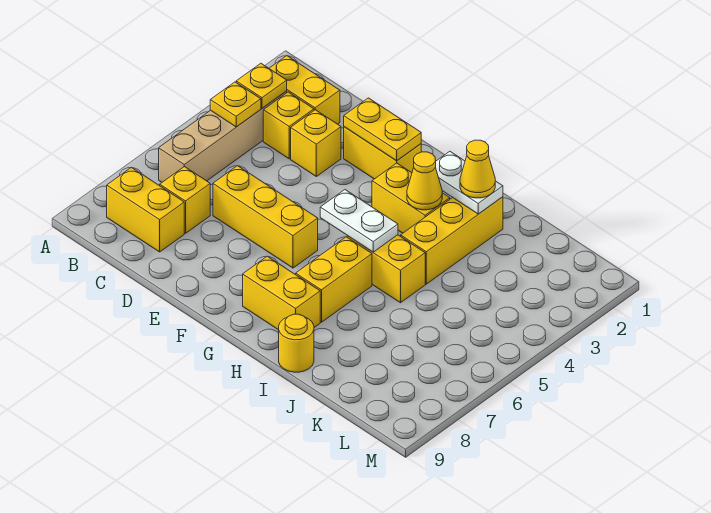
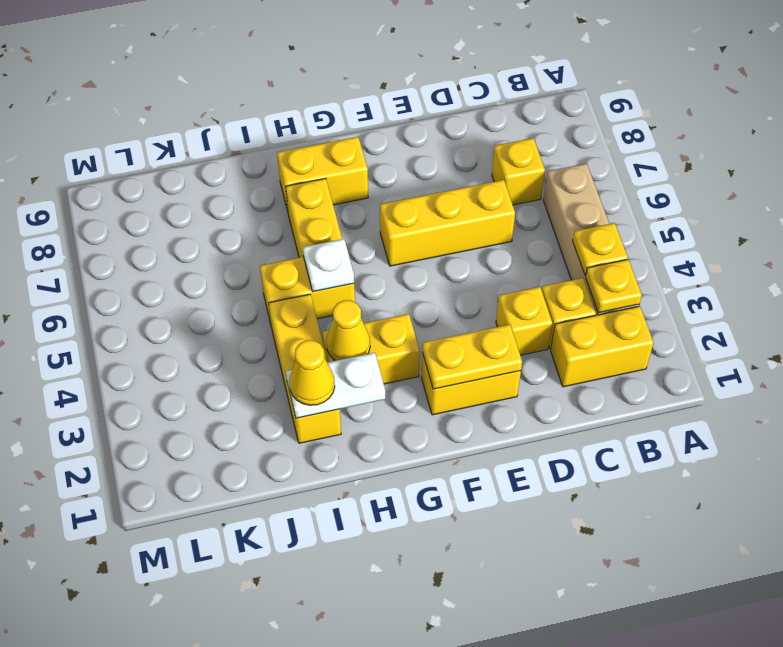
yellow 1x2 brick [107,167,184,252] -> none
white 1x2 plate [320,190,398,252] -> white 1x1 plate [303,239,354,292]
yellow 1x1 round brick [279,314,314,372] -> none

